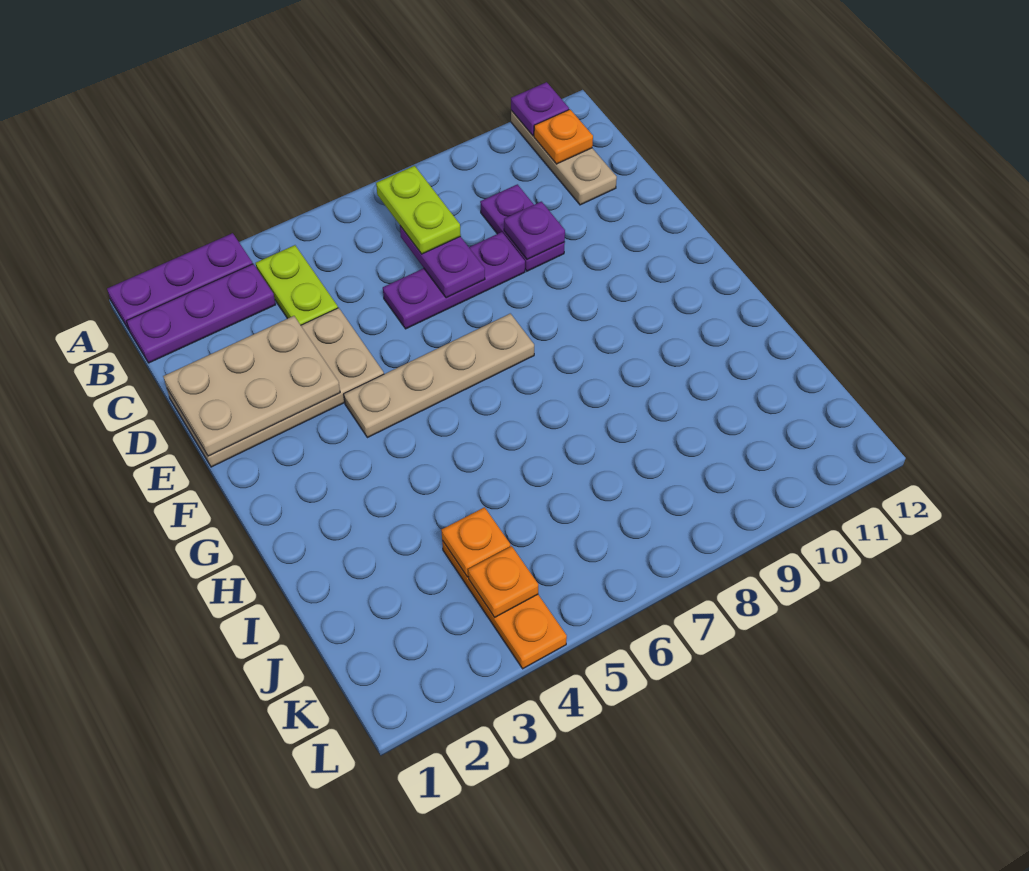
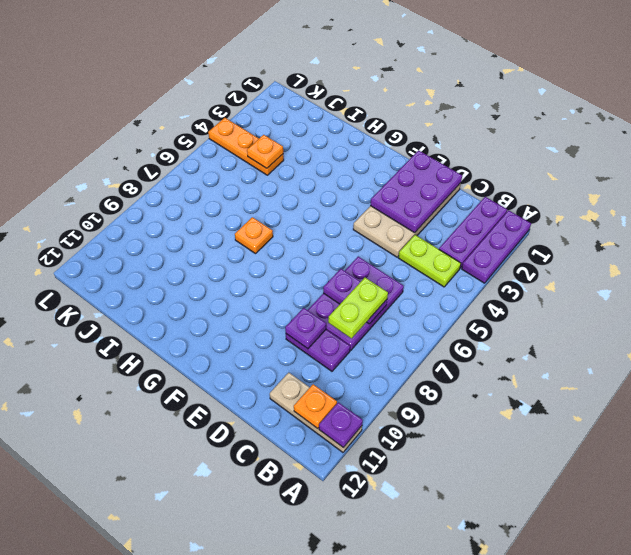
lime 1x2 plate [376,166,461,254] -> lime 1x2 plate turned to [328,278,388,338]
tan 2x3 plate [163,316,340,456] -> purple 2x3 plate [370,150,462,233]
purple 1x3 plate [383,232,525,329] -> purple 2x3 plate [308,257,404,350]
tan 1x4 plate [344,314,534,438] -> none
orange 1x1 plate [468,546,538,617] -> orange 1x1 plate moved to [235,217,273,254]

